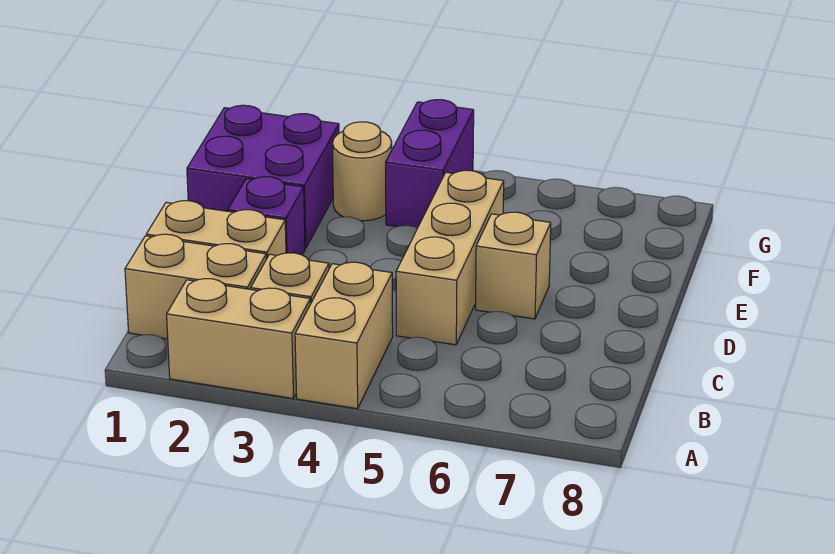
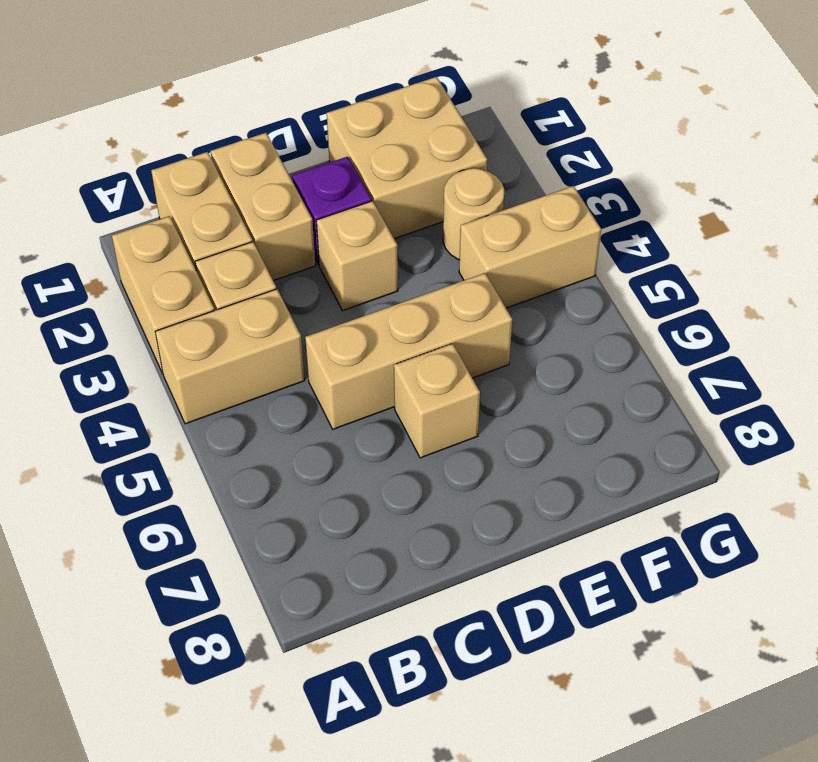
none -> tan 1x1 brick [316,201,398,311]
purple 2x2 brick [187,105,339,248] -> tan 2x2 brick [327,77,487,239]
purple 1x2 brick [386,100,474,228] -> tan 1x2 brick [459,186,601,308]

